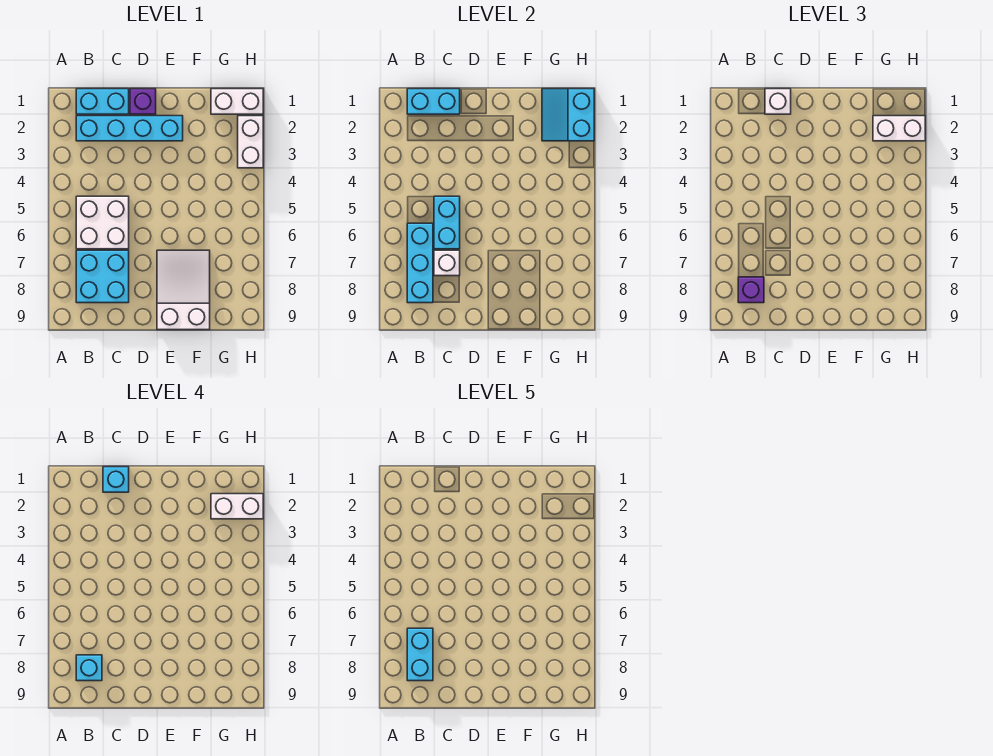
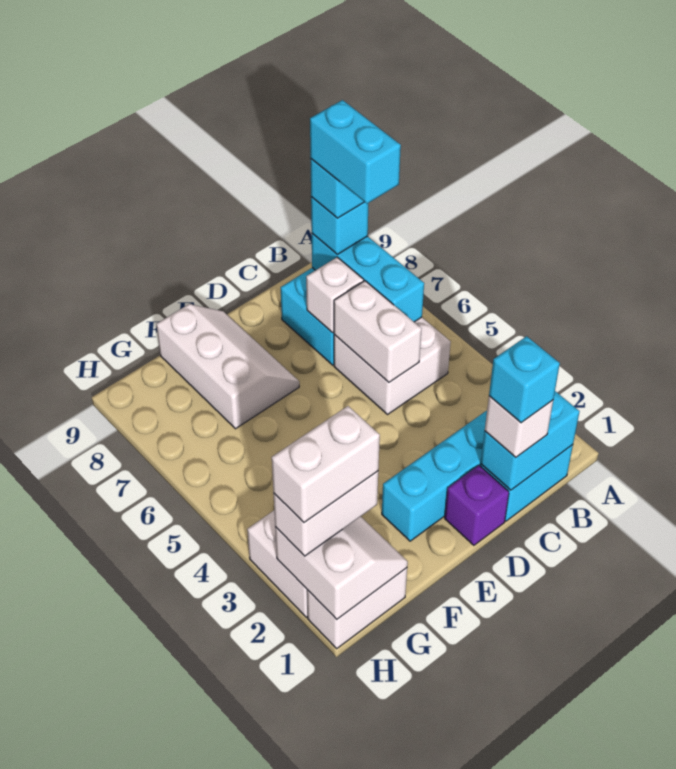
purple 1x1 brick [738,277,764,303] -> cyan 1x1 brick [311,197,368,254]
cyan 1x2 brick [434,196,460,249] -> white 1x2 brick [334,281,422,382]
white 2x3 slope [157,250,210,330] -> white 2x3 slope turned to [156,304,299,429]
cyan 2x2 slope [542,89,594,141] -> white 2x2 slope [275,517,408,619]

